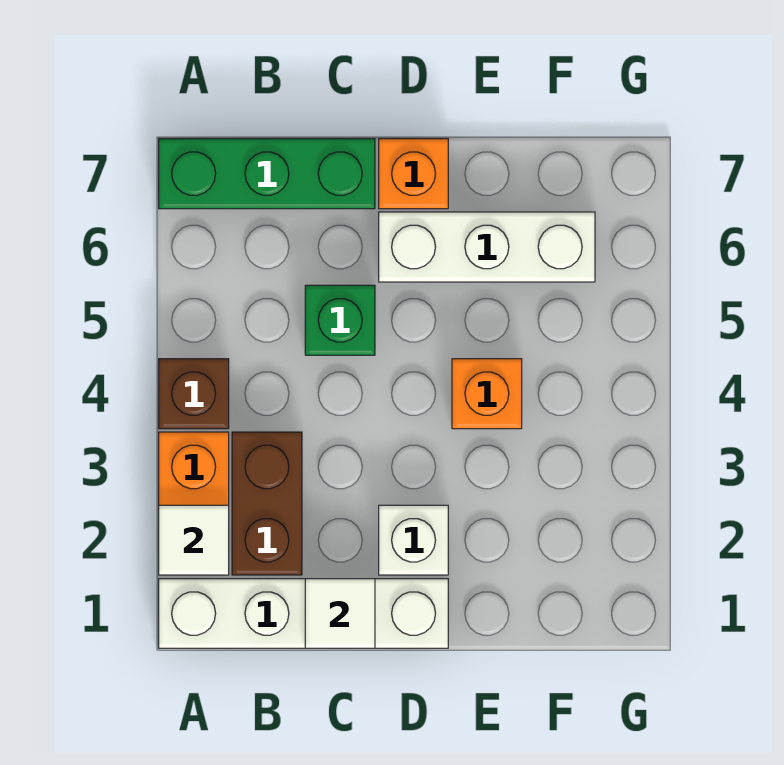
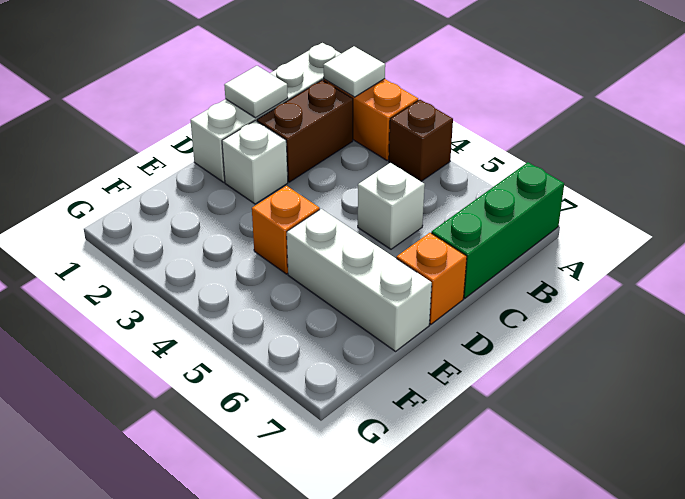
brown 1x2 brick [232,432,302,575] -> brown 1x2 brick turned to [257,80,353,182]
green 1x1 brick [305,285,375,355] -> white 1x1 brick [358,163,425,249]
white 1x3 brick [379,212,595,282] -> white 1x3 brick turned to [287,209,432,351]

